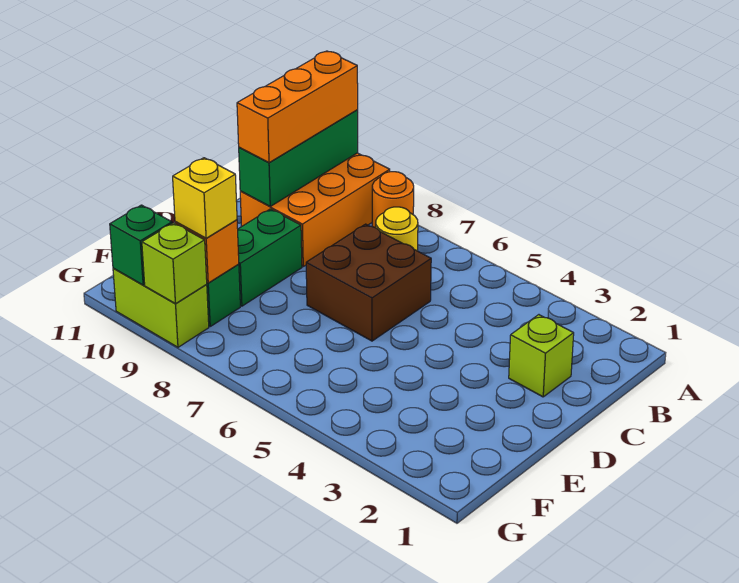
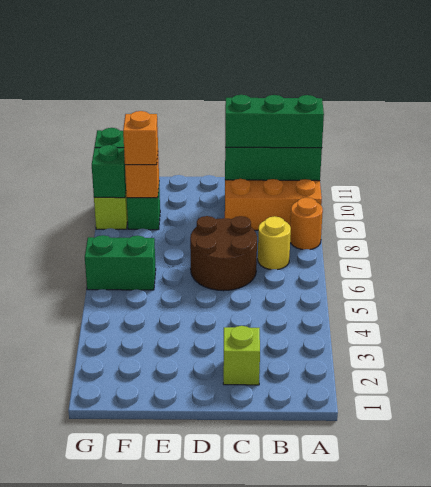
orange 1x3 brick [237,51,358,163] -> green 1x3 brick [225,95,324,148]
brown 2x2 brick [306,224,431,341] -> brown 2x2 round brick [190,216,257,291]
green 1x2 brick [238,209,302,306] -> green 1x2 brick moved to [85,235,156,290]
yellow 1x1 brick [173,158,237,238] -> orange 1x1 brick [123,111,158,165]
lime 1x1 brick [142,223,207,304] -> green 1x1 brick [92,145,126,198]

